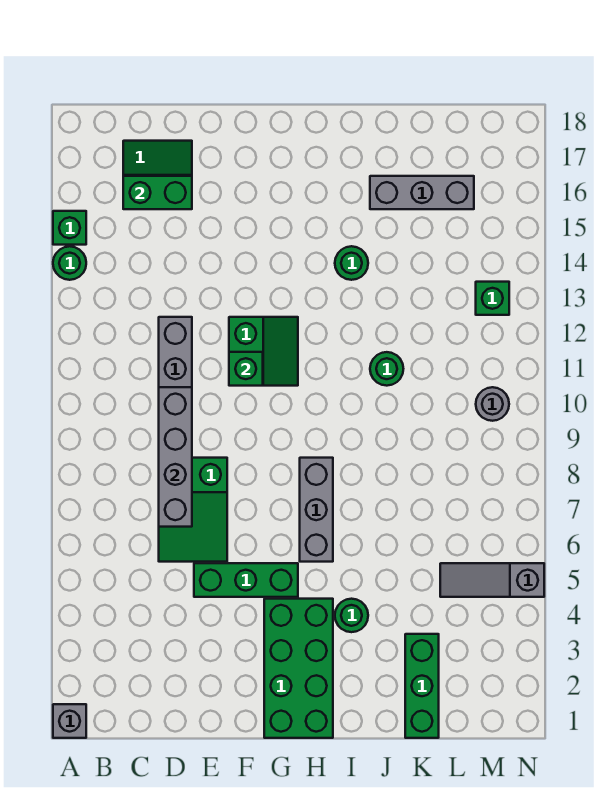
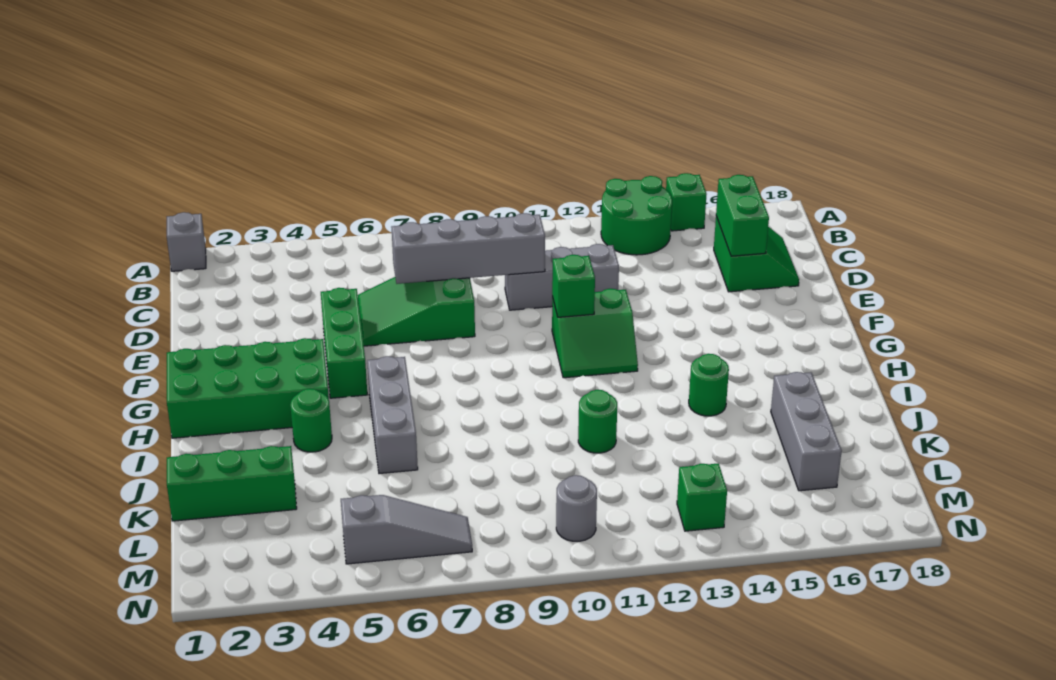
green 1x1 round brick [53,246,86,280] -> green 2x2 round brick [601,176,672,255]
grey 1x3 brick [300,458,333,562] -> grey 1x3 brick turned to [367,356,418,474]
grey 1x3 slope [440,563,544,597] -> grey 1x3 slope turned to [341,495,472,564]

